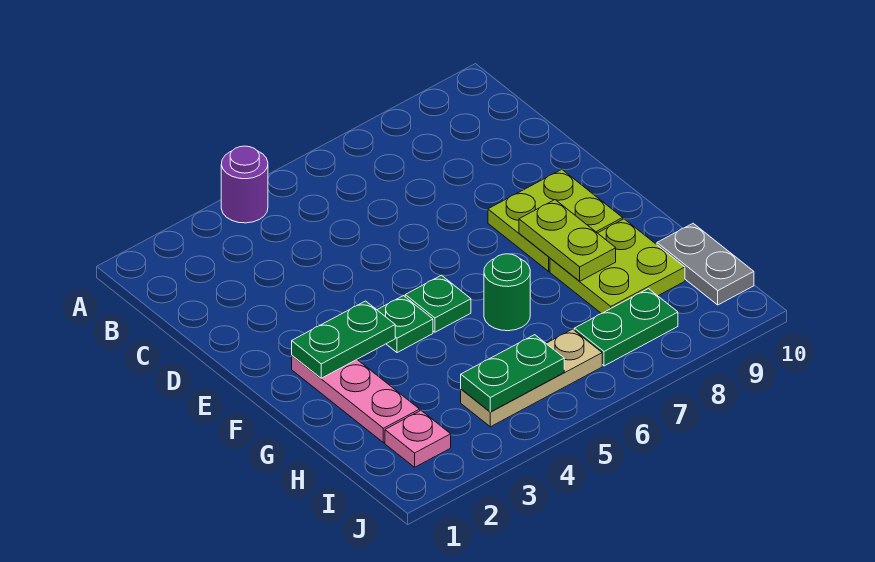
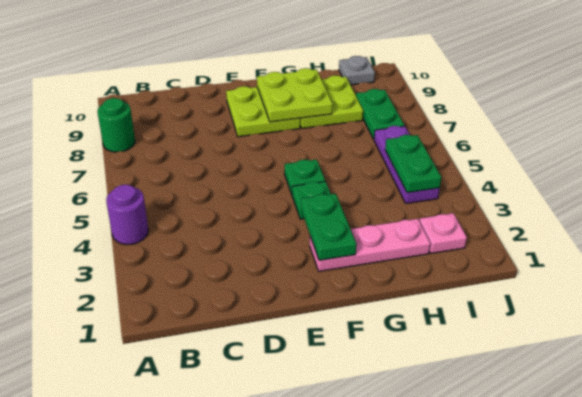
lime 1x2 plate [519,200,616,281] -> lime 2x2 plate [257,68,333,122]
green 1x1 round brick [484,254,530,331] -> green 1x1 round brick moved to [97,98,135,152]
grey 1x2 plate [657,223,754,305] -> grey 1x1 plate [339,56,375,85]
tan 1x3 plate [461,329,602,427] -> purple 1x3 plate [374,126,440,203]

